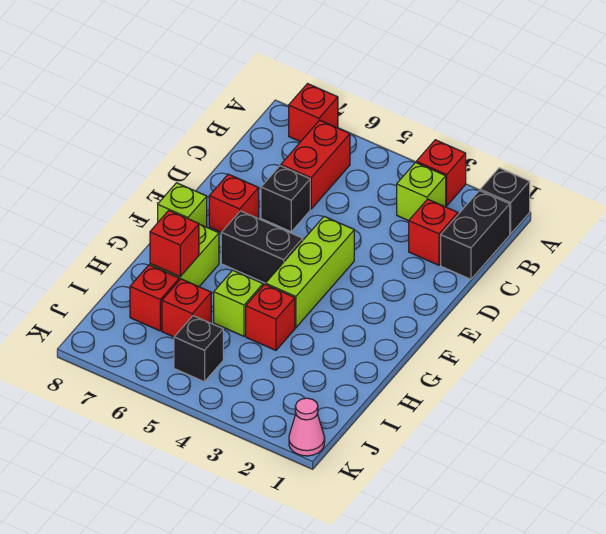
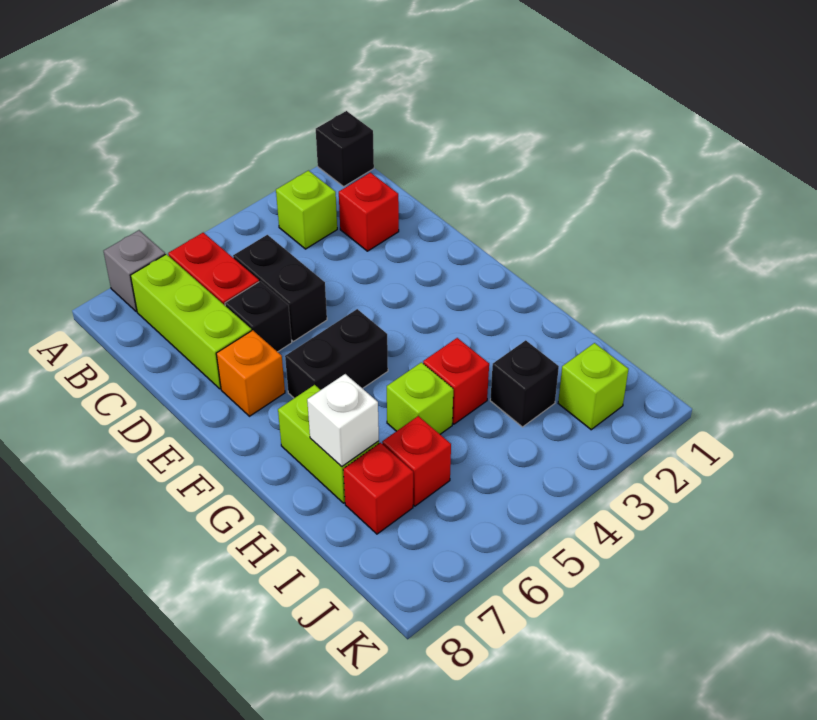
red 1x1 brick [416,140,466,206] -> none
red 1x1 brick [289,84,338,142] -> grey 1x1 brick [104,230,165,312]
black 1x2 brick [441,191,510,279] -> black 1x2 brick moved to [233,235,327,341]
lime 1x3 brick [265,216,354,328] -> lime 1x3 brick moved to [131,254,251,389]
red 1x1 brick [209,174,259,232] -> orange 1x1 brick [216,330,285,416]
lime 1x1 brick [158,183,207,227] -> lime 1x1 brick moved to [558,343,629,430]
red 1x1 brick [150,211,199,276] -> white 1x1 brick [307,374,379,467]
black 1x1 brick [174,316,223,382] -> black 1x1 brick moved to [490,340,559,427]
pink 1x1 cone [289,398,325,456] -> none

